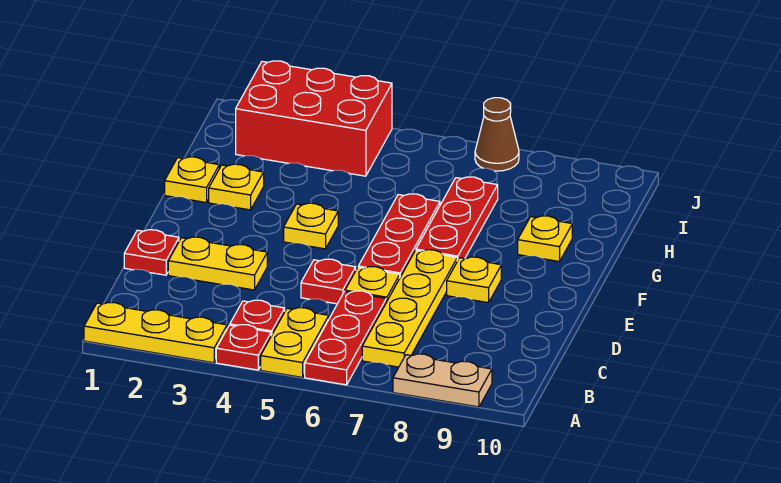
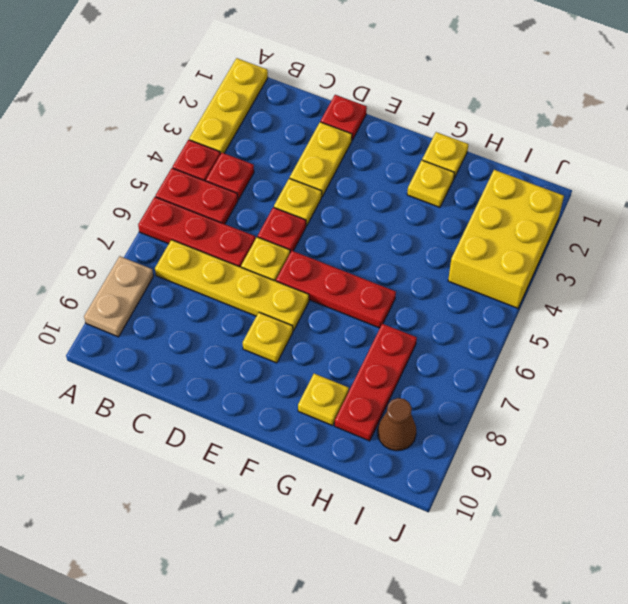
yellow 1x2 plate [261,308,329,377] -> red 1x2 plate [156,168,238,224]
yellow 1x1 plate [284,203,338,249] -> yellow 1x1 plate moved to [274,178,322,226]
red 1x3 plate [416,177,498,261] -> red 1x3 plate turned to [335,324,417,441]
red 2x3 brick [236,61,392,176] -> yellow 2x3 brick [448,170,564,308]
brown 1x1 cone [475,98,519,171] -> brown 1x1 cone moved to [378,398,416,451]

